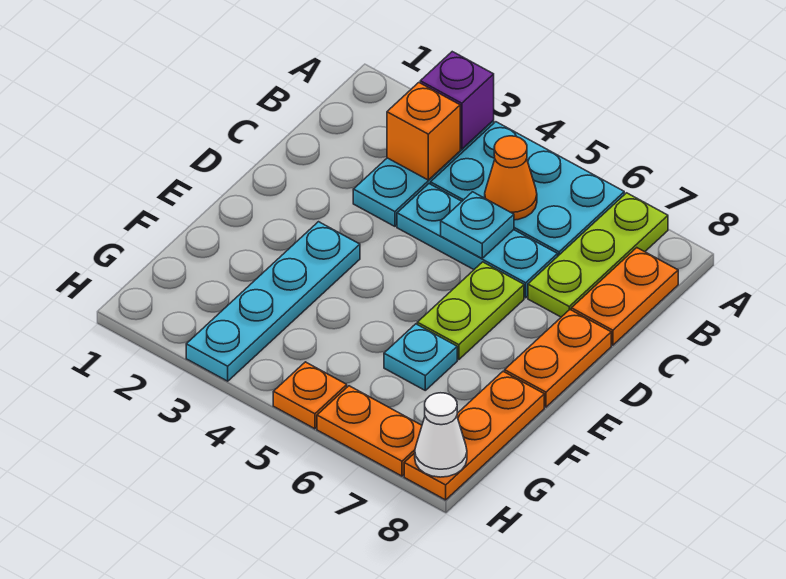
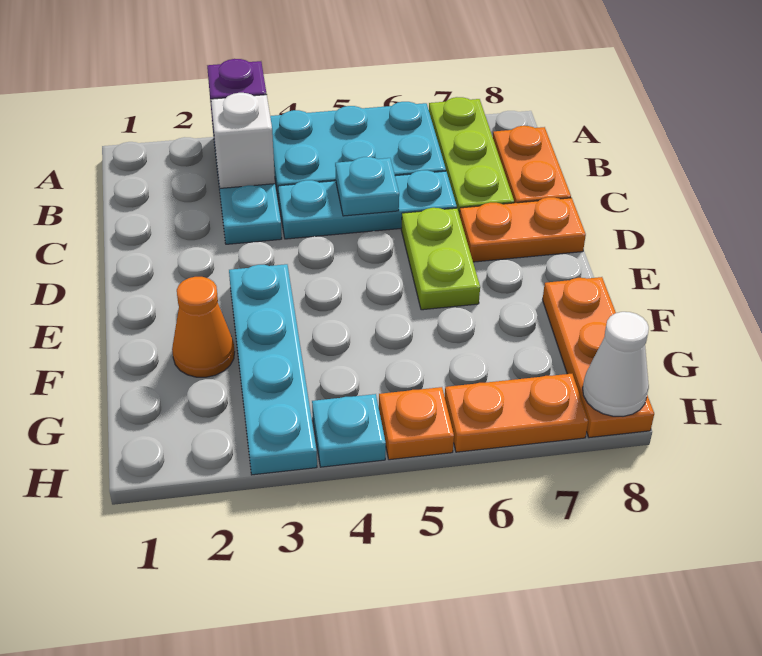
orange 1x1 brick [387,83,460,180] -> white 1x1 brick [211,93,275,188]
orange 1x1 cone [485,136,537,220] -> orange 1x1 cone moved to [172,277,234,377]
orange 1x2 plate [505,310,611,407] -> orange 1x2 plate turned to [460,197,586,262]
cyan 1x1 plate [384,324,457,390] -> cyan 1x1 plate moved to [312,394,386,467]

